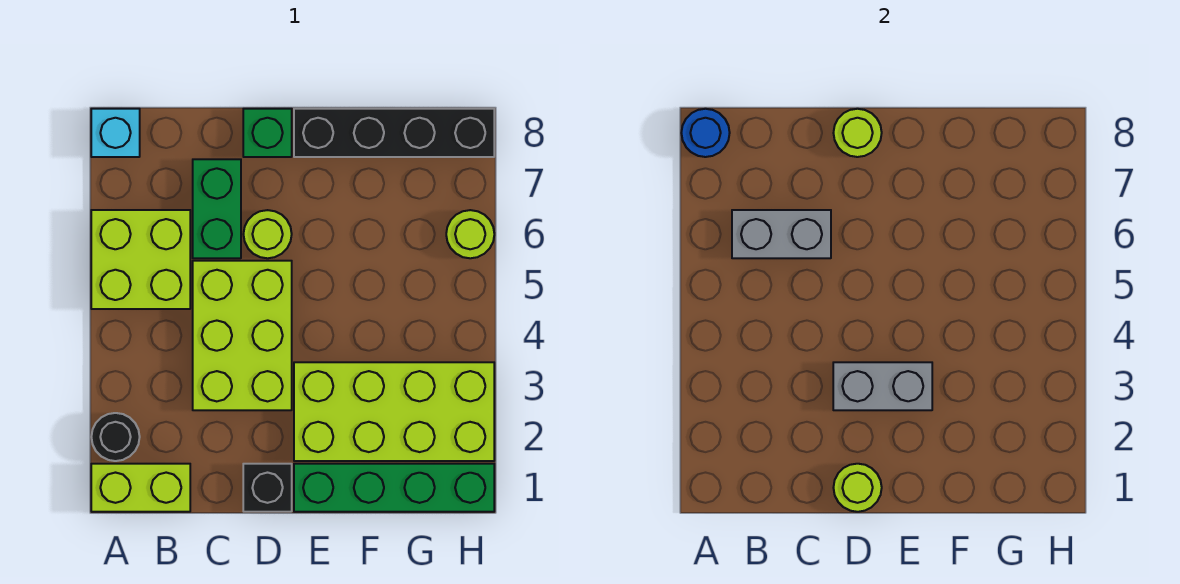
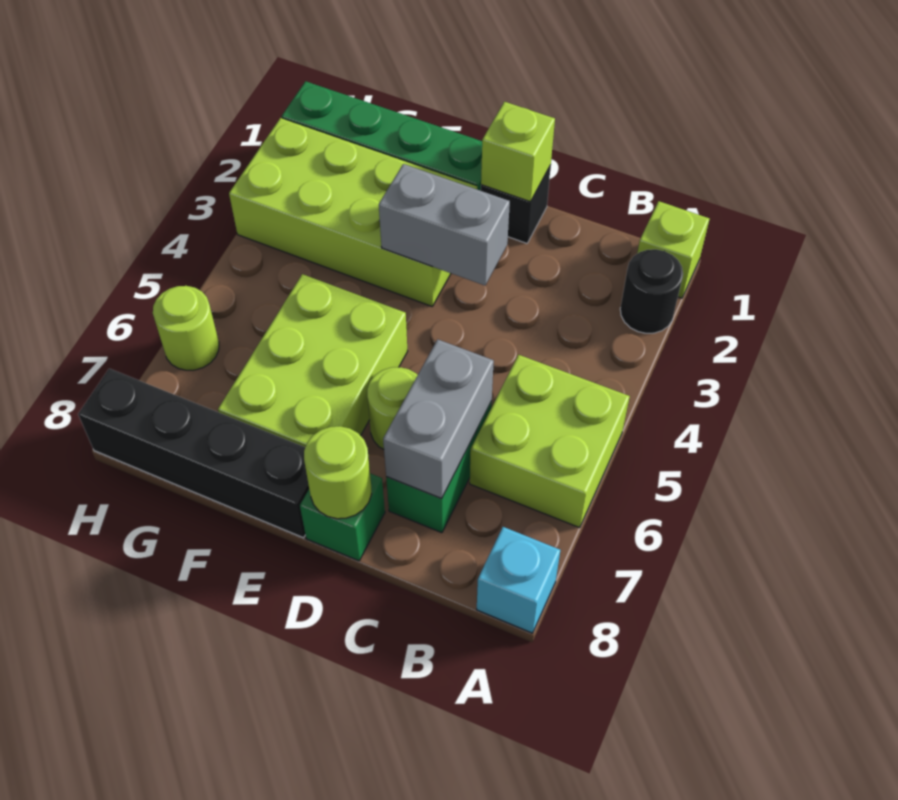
lime 1x2 brick [91,464,190,512] -> lime 1x1 brick [637,201,709,298]
blue 1x1 round brick [681,109,730,157] -> none
grey 1x2 brick [732,210,831,258] -> grey 1x2 brick turned to [383,339,494,499]
lime 2x3 brick [193,261,292,410] -> lime 2x3 brick moved to [218,274,408,447]
lime 1x1 round brick [833,464,882,512] -> lime 1x1 brick [481,102,555,202]

